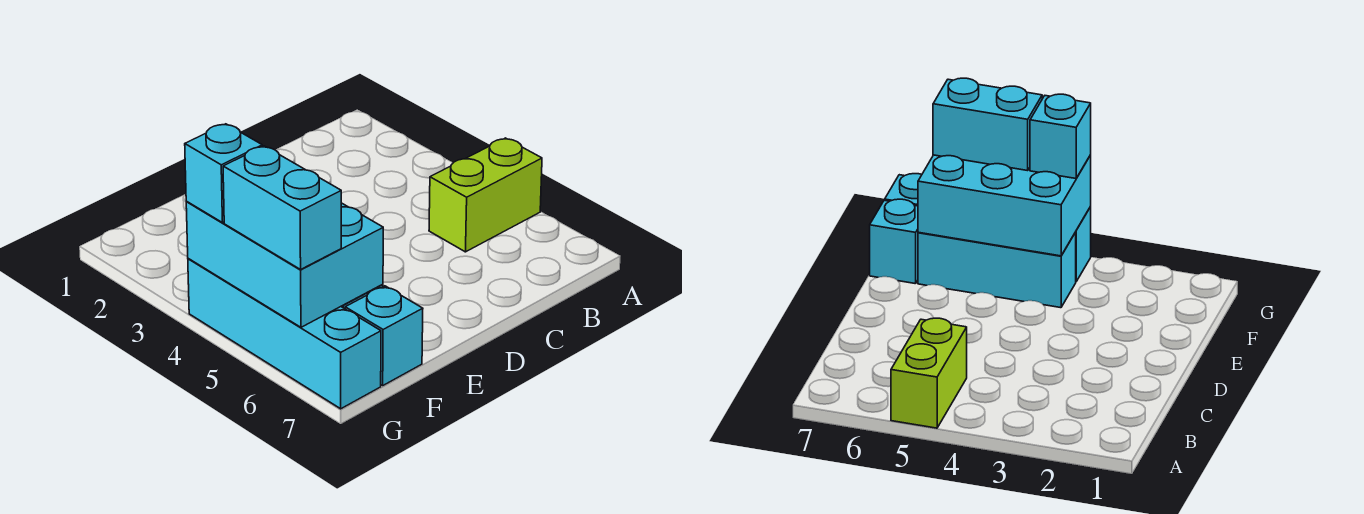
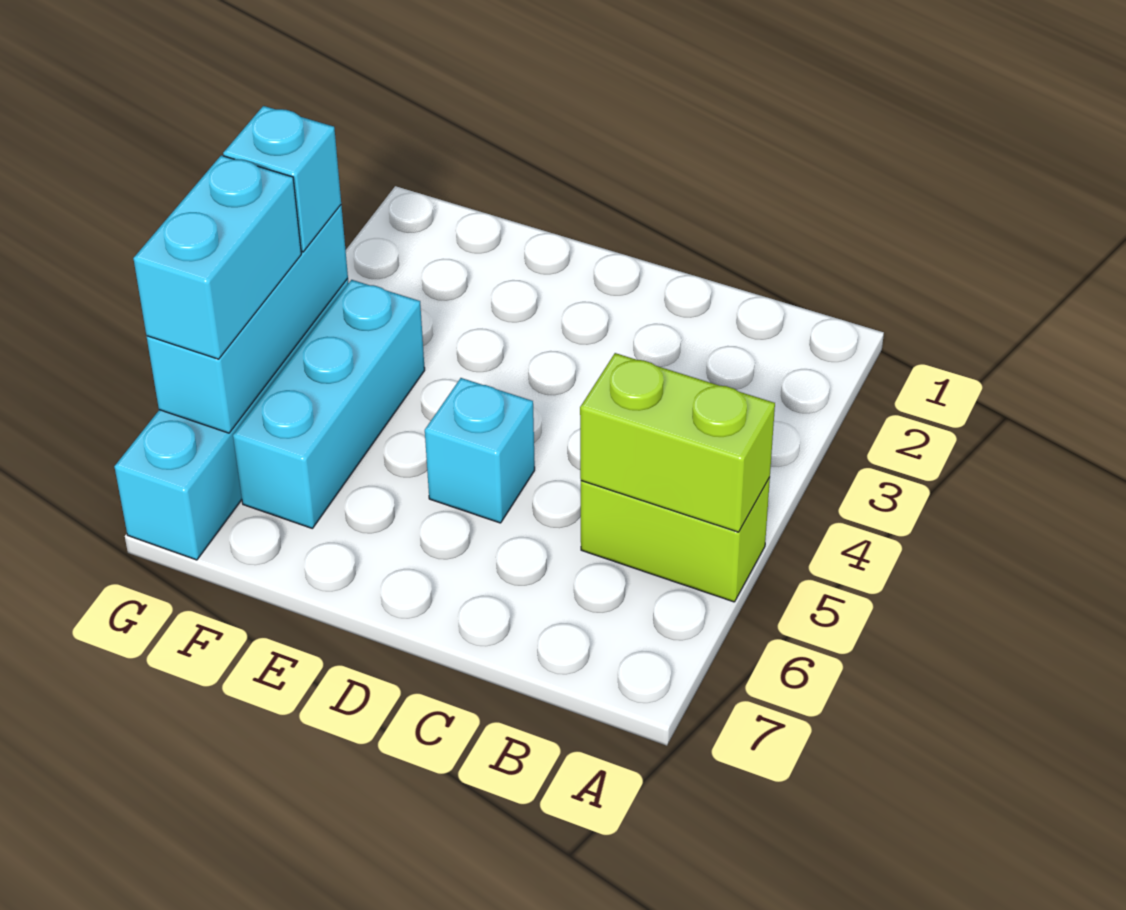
none -> lime 1x2 brick [580,353,775,532]
cyan 2x3 brick [186,202,383,327] -> cyan 1x3 brick [147,205,348,433]
cyan 1x1 brick [345,286,423,385] -> cyan 1x1 brick moved to [425,378,535,523]

